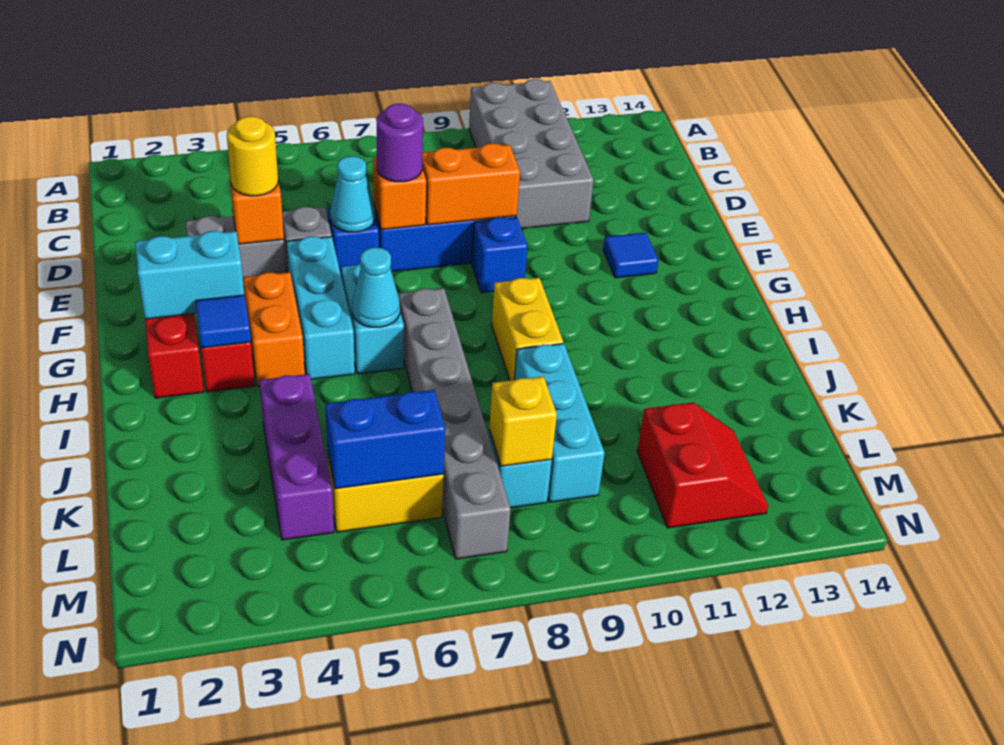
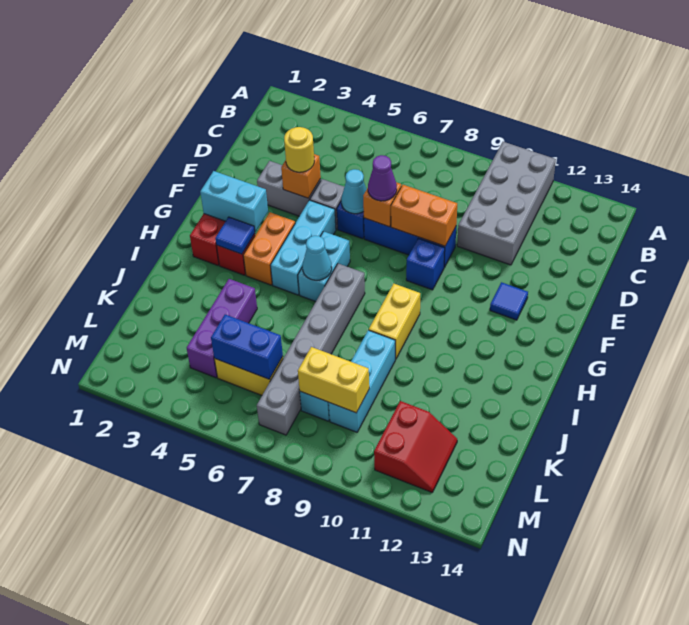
purple 1x1 round brick [376,104,423,182] -> purple 1x1 cone [368,155,397,201]
yellow 1x1 brick [489,377,557,466] -> yellow 1x2 brick [298,347,369,413]

